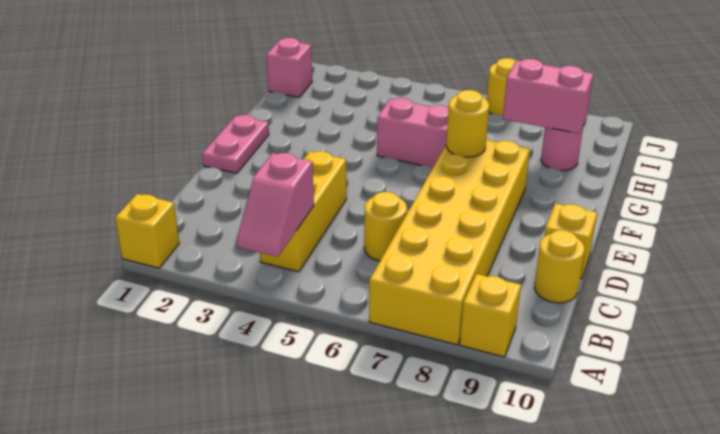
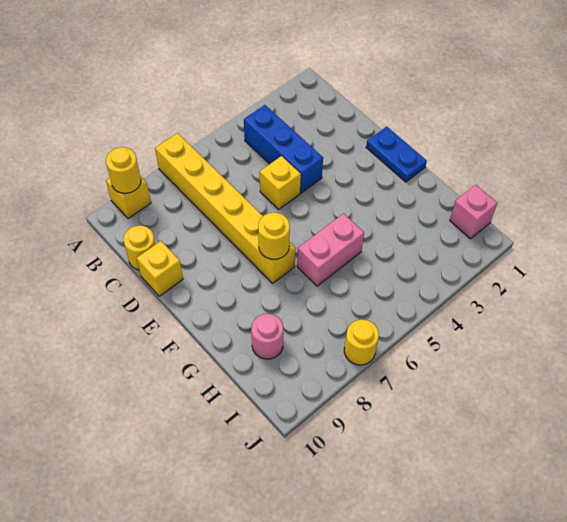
yellow 1x1 brick [115,194,179,268] -> yellow 1x1 brick moved to [260,156,301,209]
pink 1x2 slope [237,153,314,257] -> none
yellow 2x6 brick [369,140,530,345] -> yellow 1x6 brick [155,133,296,283]
yellow 1x3 brick [260,151,347,272] -> blue 1x3 brick [244,105,323,193]
yellow 1x1 round brick [364,192,407,261] -> yellow 1x1 round brick moved to [106,147,141,193]
pink 1x2 plate [202,115,269,173] -> blue 1x2 plate [366,127,427,182]
pink 1x2 brick [503,59,593,134] -> none

